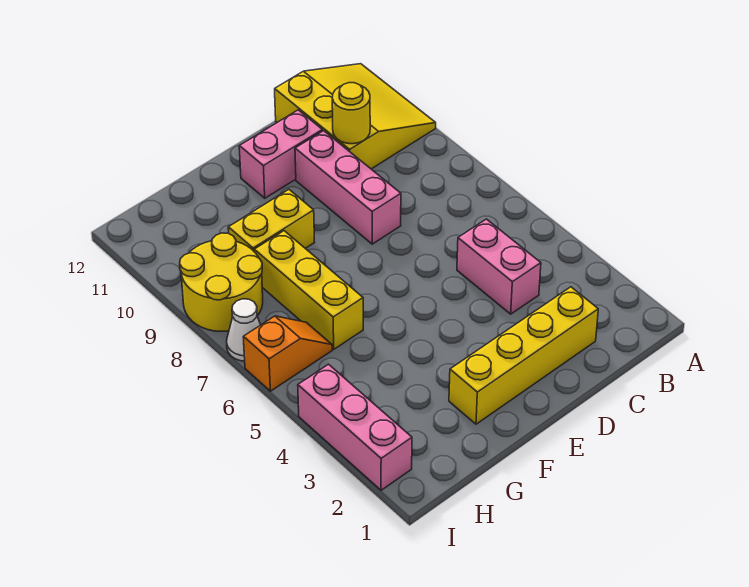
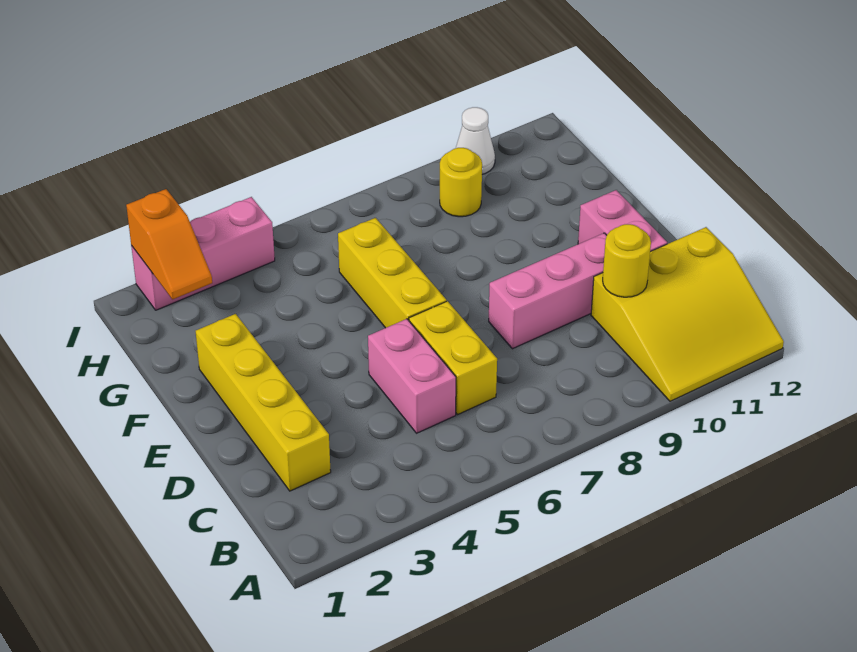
pink 1x2 brick [457,219,541,314] -> pink 1x2 brick turned to [368,319,456,433]
yellow 1x2 brick [228,189,314,251] -> yellow 1x2 brick moved to [409,301,497,414]
yellow 1x3 brick [254,231,363,349] -> yellow 1x3 brick turned to [338,218,446,328]
orange 1x2 slope [243,316,332,391] -> orange 1x2 slope moved to [126,189,212,300]
yellow 2x2 round brick [180,233,263,331] -> yellow 1x1 round brick [440,148,482,217]
white 1x1 cone [227,299,260,361] -> white 1x1 cone moved to [456,107,495,174]

